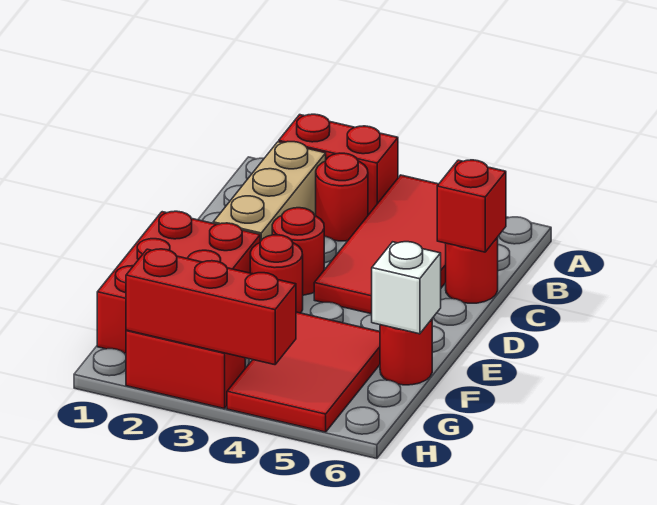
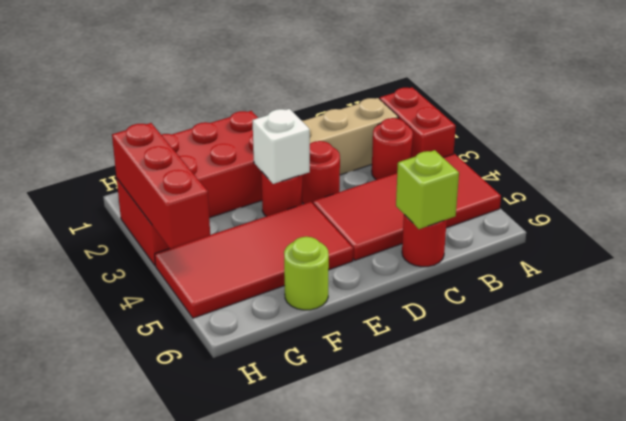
red 1x1 brick [437,160,506,252] -> lime 1x1 brick [396,150,459,229]
red 2x3 tile [227,312,380,432] -> red 2x4 tile [155,202,353,318]
red 1x1 round brick [380,319,432,385] -> lime 1x1 round brick [284,237,329,310]
white 1x1 brick [372,242,441,334] -> white 1x1 brick moved to [253,109,310,184]

